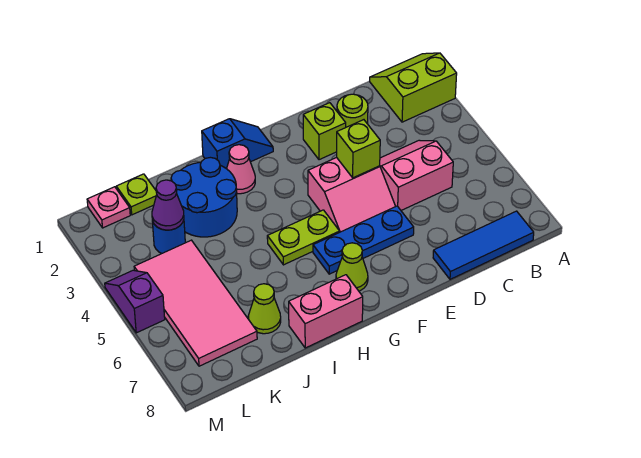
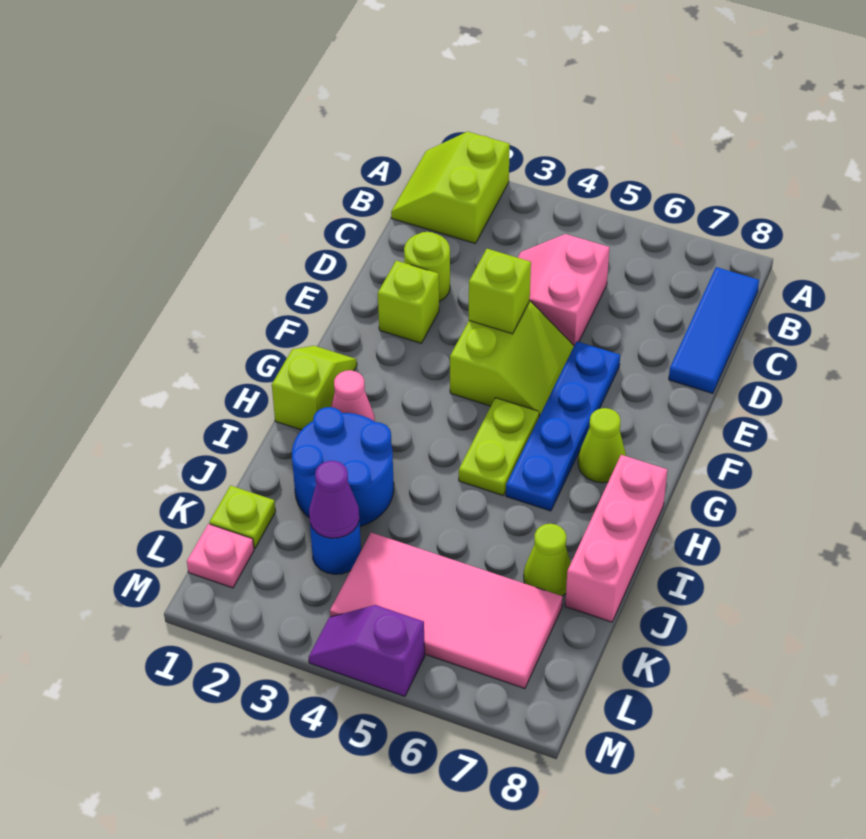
pink 2x2 slope [308,157,396,232] -> lime 2x2 slope [450,301,574,416]
blue 1x3 plate [313,206,414,274] -> blue 1x4 plate [506,342,620,511]
blue 1x2 slope [202,119,273,169] -> lime 1x2 slope [272,346,357,430]
pink 1x2 brick [289,275,363,348] -> pink 1x3 brick [565,455,667,622]

